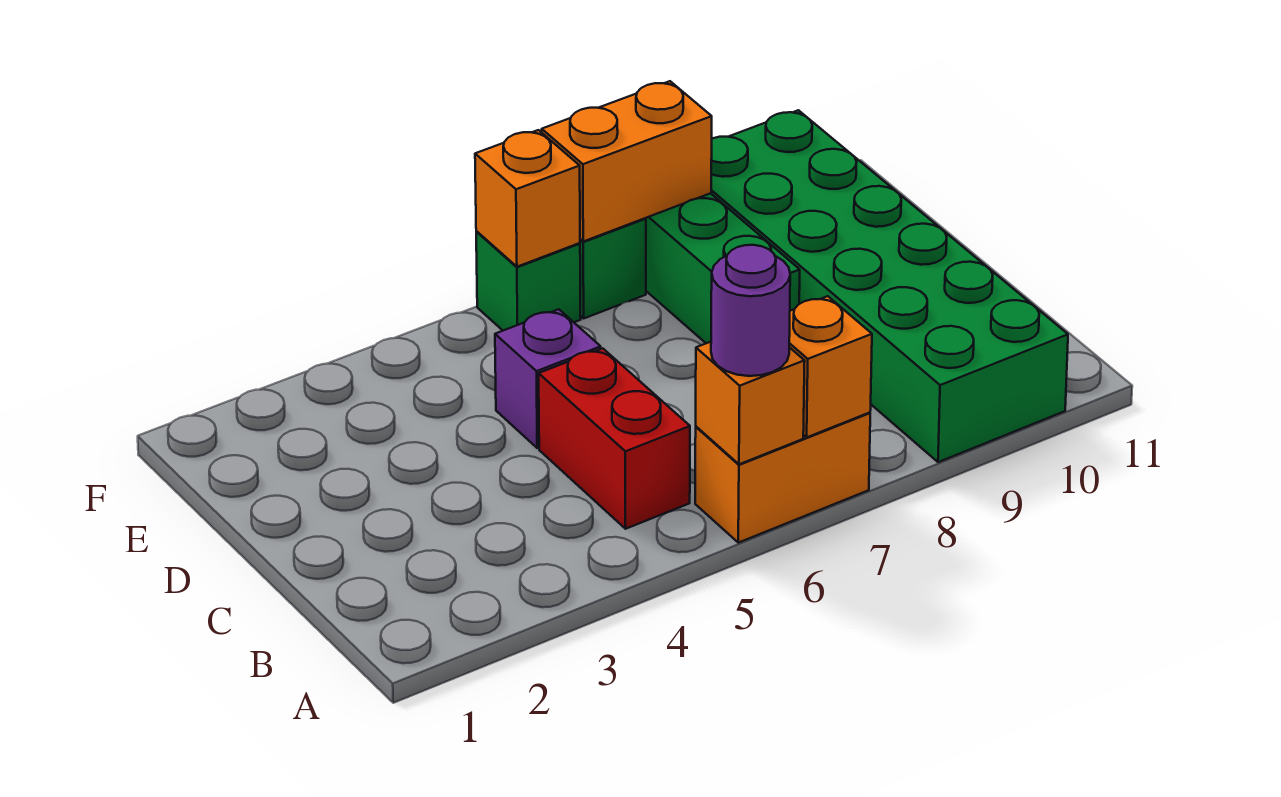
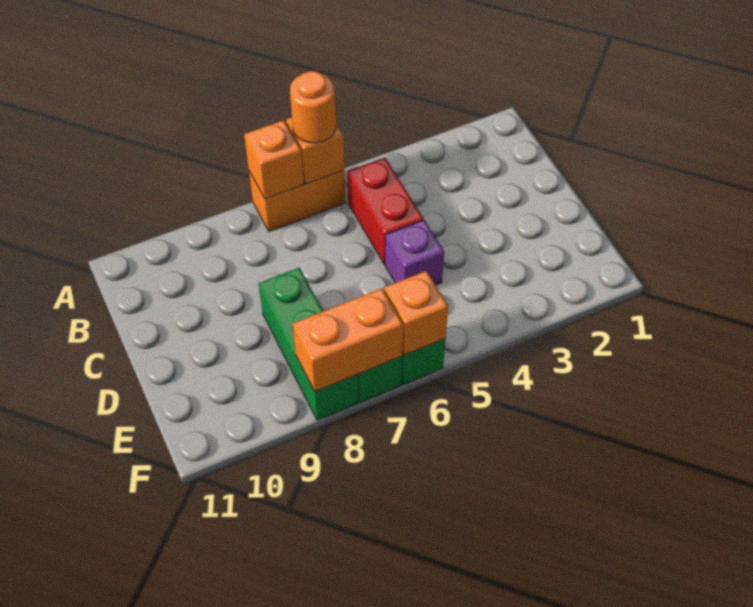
purple 1x1 round brick [711,245,790,376] -> orange 1x1 round brick [290,71,336,143]
green 2x6 brick [711,110,1068,462] -> none

